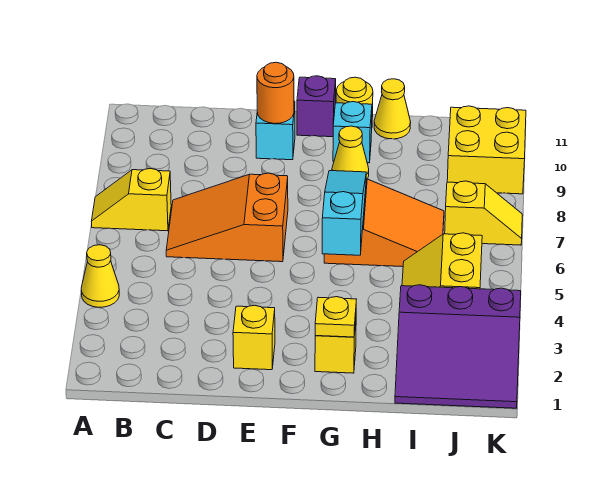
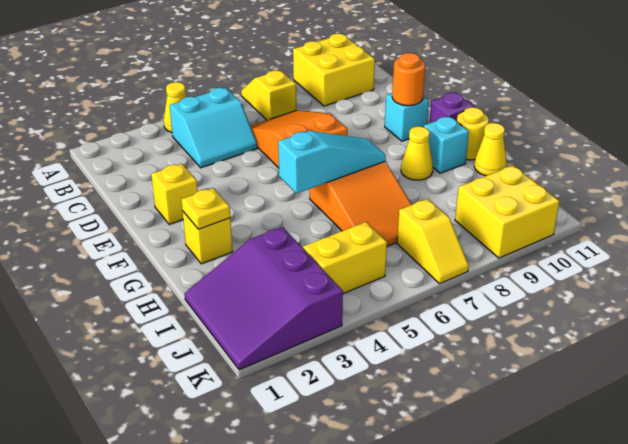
none -> yellow 2x2 brick [293,34,375,106]
none -> cyan 2x2 slope [170,88,257,168]

